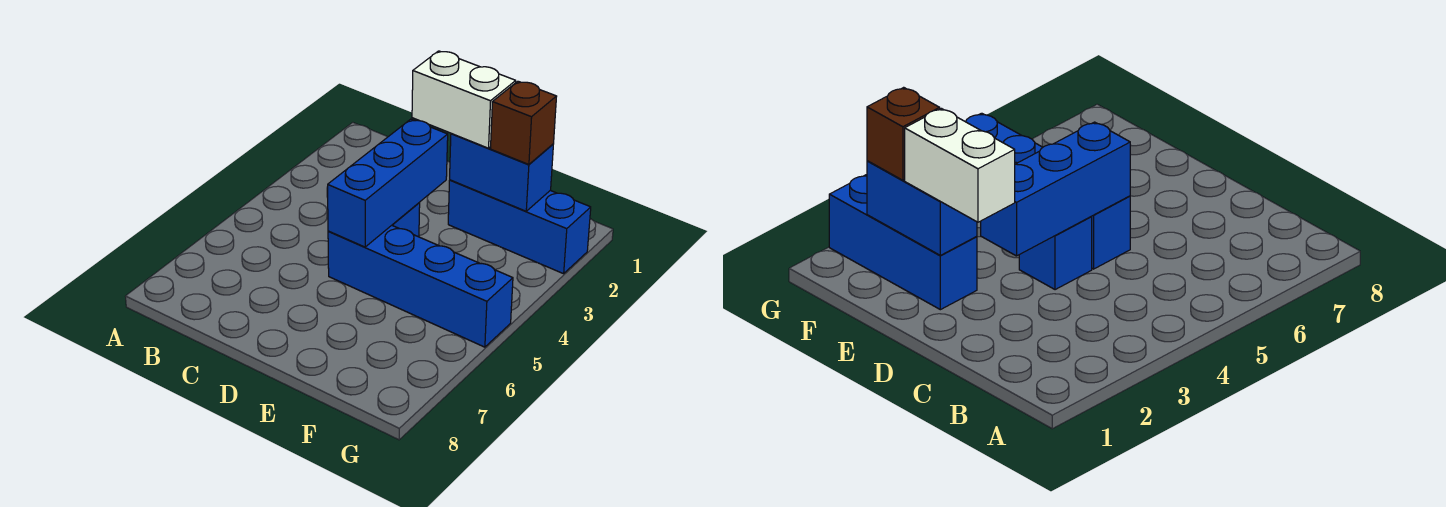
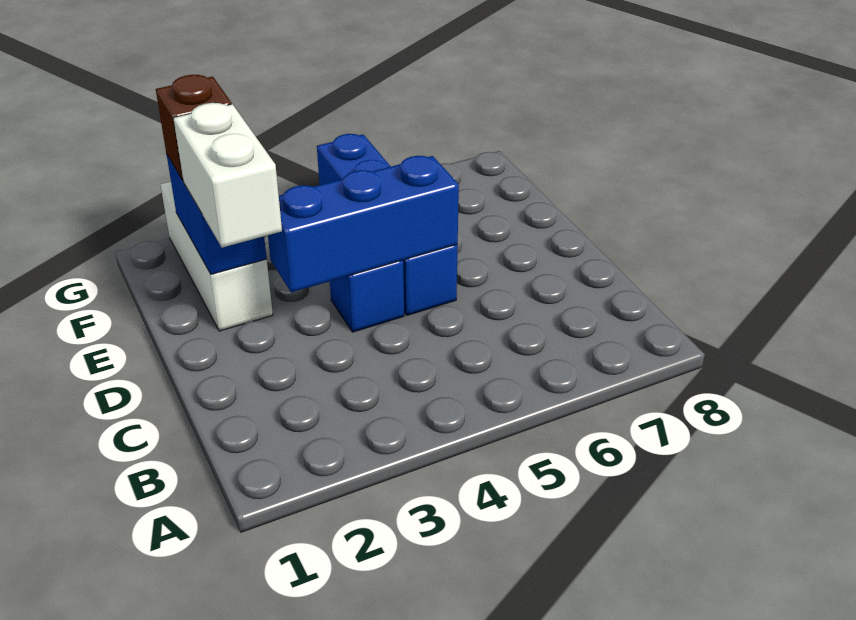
blue 1x3 brick [448,180,591,274] -> white 1x3 brick [160,182,273,331]

